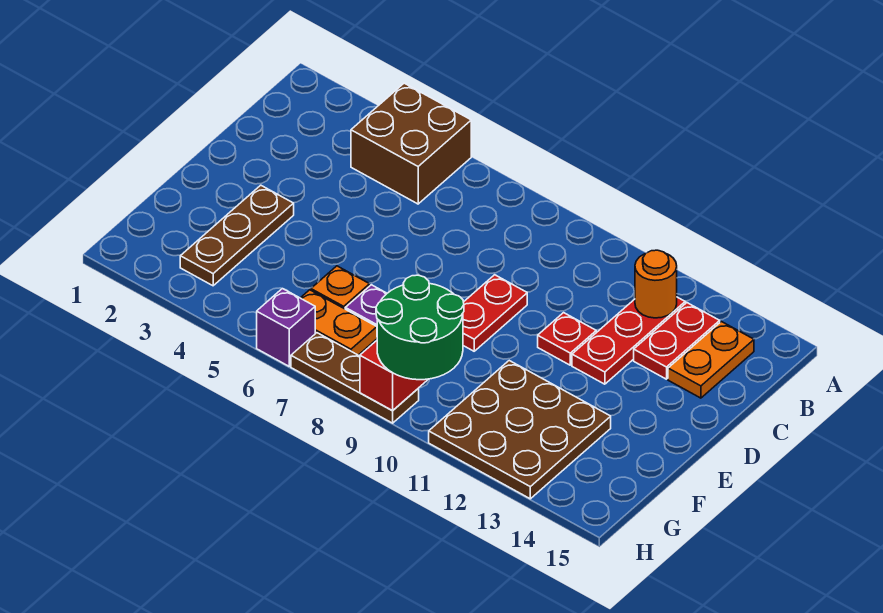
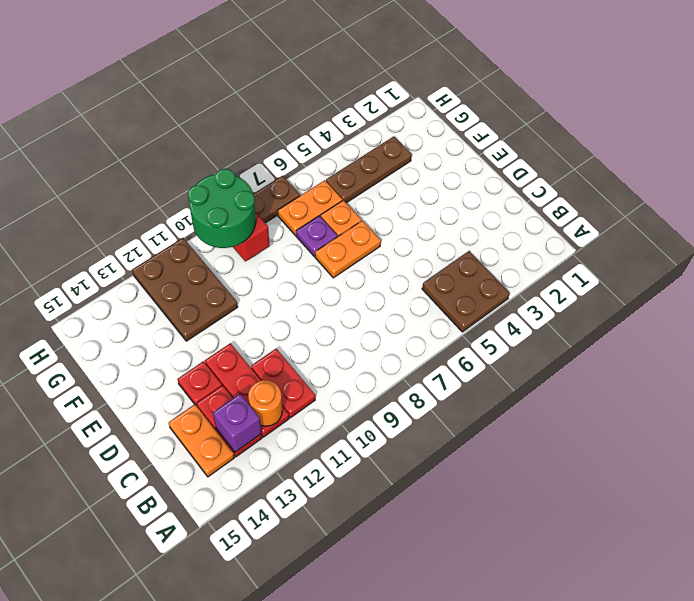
brown 2x2 brick [351,83,471,204] -> brown 2x2 plate [422,251,510,332]
red 1x2 plate [463,275,527,351] -> red 1x2 plate moved to [251,349,316,418]
red 1x1 plate [538,313,596,365] -> red 1x1 plate moved to [178,361,222,406]
brown 1x3 plate [180,185,294,286] -> brown 1x3 plate turned to [326,136,412,203]
none -> orange 1x2 plate [315,221,381,278]
brown 3x3 plate [429,361,611,499] -> brown 2x3 plate [132,238,238,341]
purple 1x1 brick [257,289,315,366] -> purple 1x1 brick moved to [213,394,261,452]

